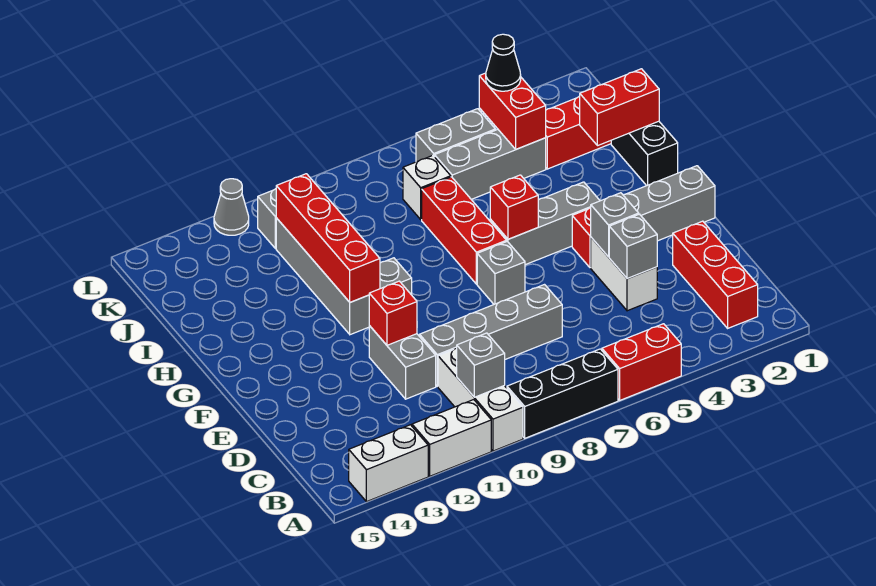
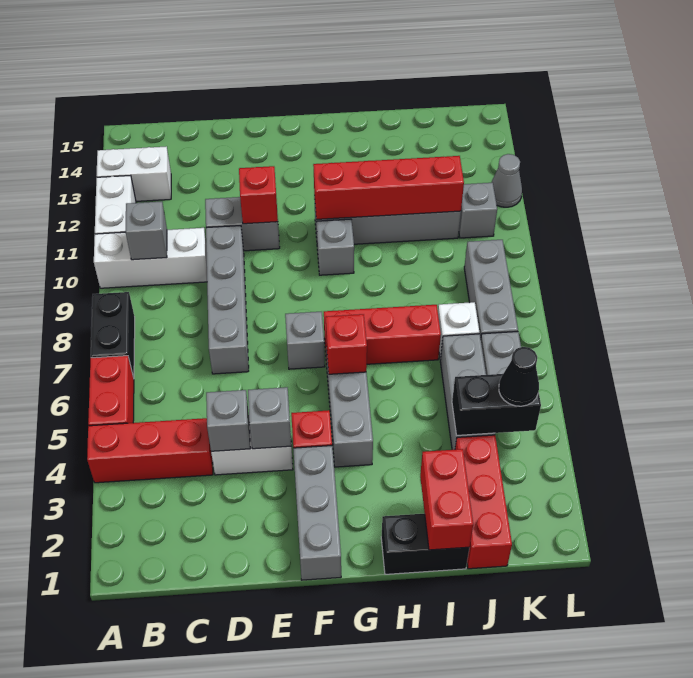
black 1x3 brick [507,349,618,438] -> black 1x2 brick [91,292,135,378]
white 1x2 brick [349,425,428,502] -> white 1x2 brick turned to [97,146,171,201]
red 1x3 brick [673,221,758,328] -> red 1x3 brick moved to [87,418,213,483]
red 1x2 brick [479,73,546,149] -> black 1x2 brick [452,374,541,436]
none -> grey 1x3 brick [464,240,518,339]

